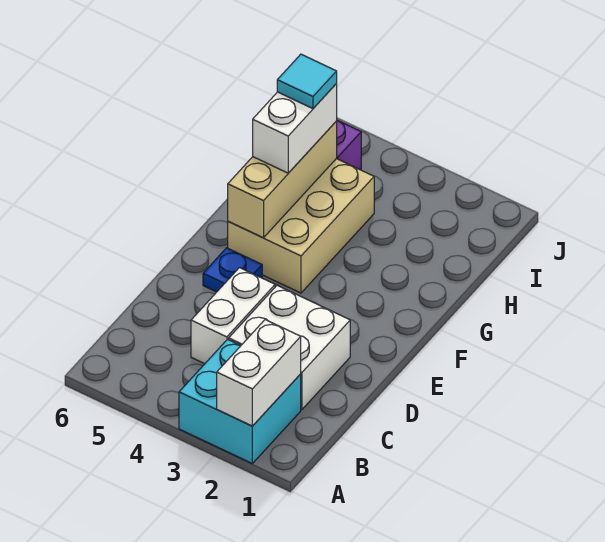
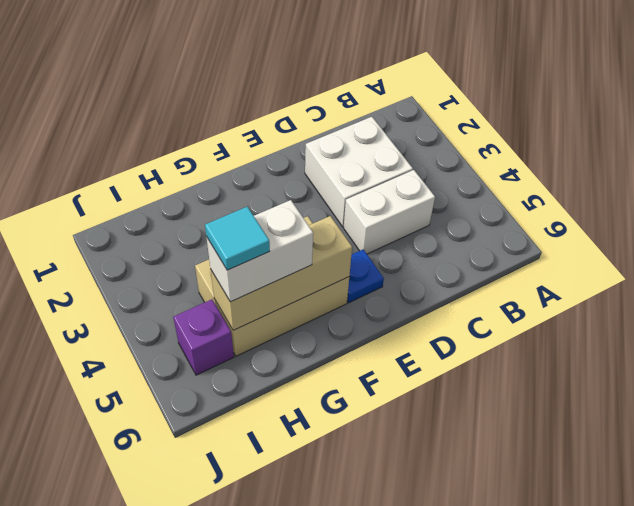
cyan 2x2 brick [179,339,301,463] -> none
white 1x2 brick [217,320,301,426] -> none

